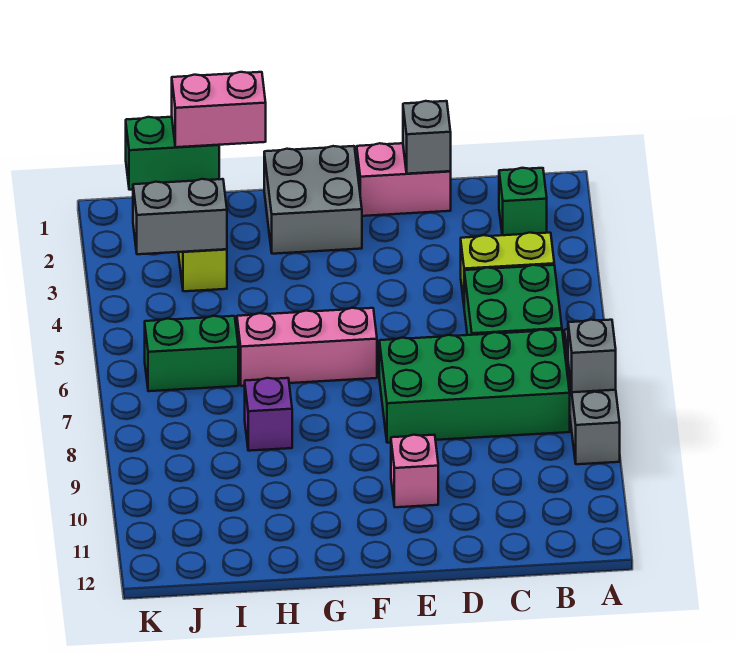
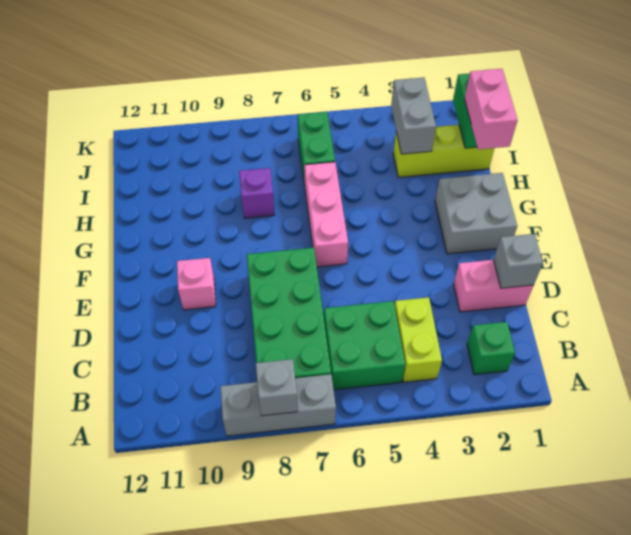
pink 1x2 brick [357,143,451,216] -> pink 1x2 brick turned to [454,260,534,312]

